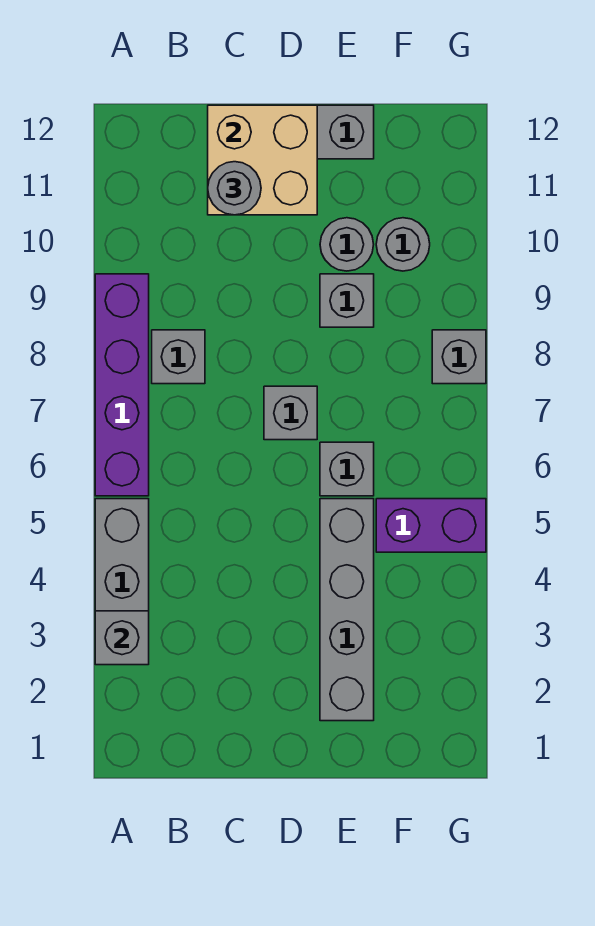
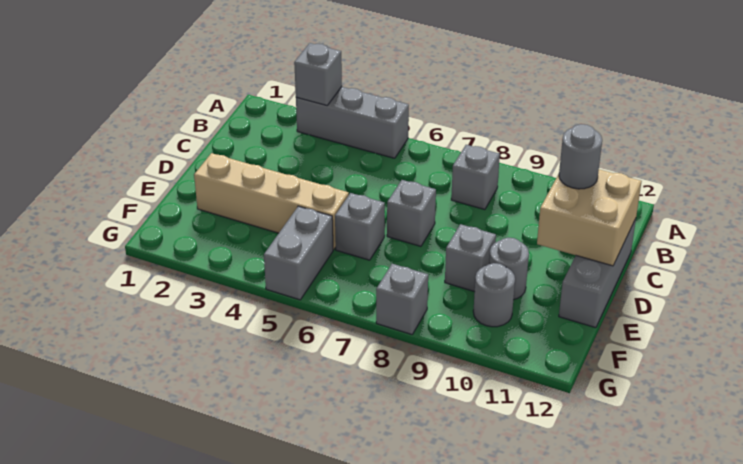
purple 1x4 brick [95,274,149,496] -> none
grey 1x4 brick [320,499,374,721] -> tan 1x4 brick [194,153,349,250]
purple 1x2 brick [376,499,486,552] -> grey 1x2 brick [264,206,333,300]

